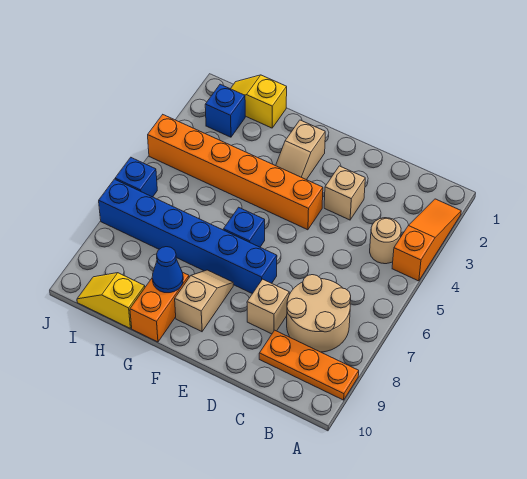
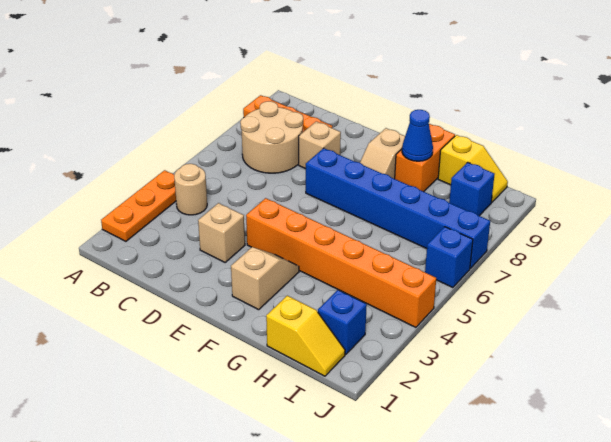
orange 1x3 slope [392,199,461,281] -> orange 1x3 plate [101,170,176,241]
blue 1x1 brick [223,207,265,247] -> blue 1x1 brick moved to [449,162,495,216]

